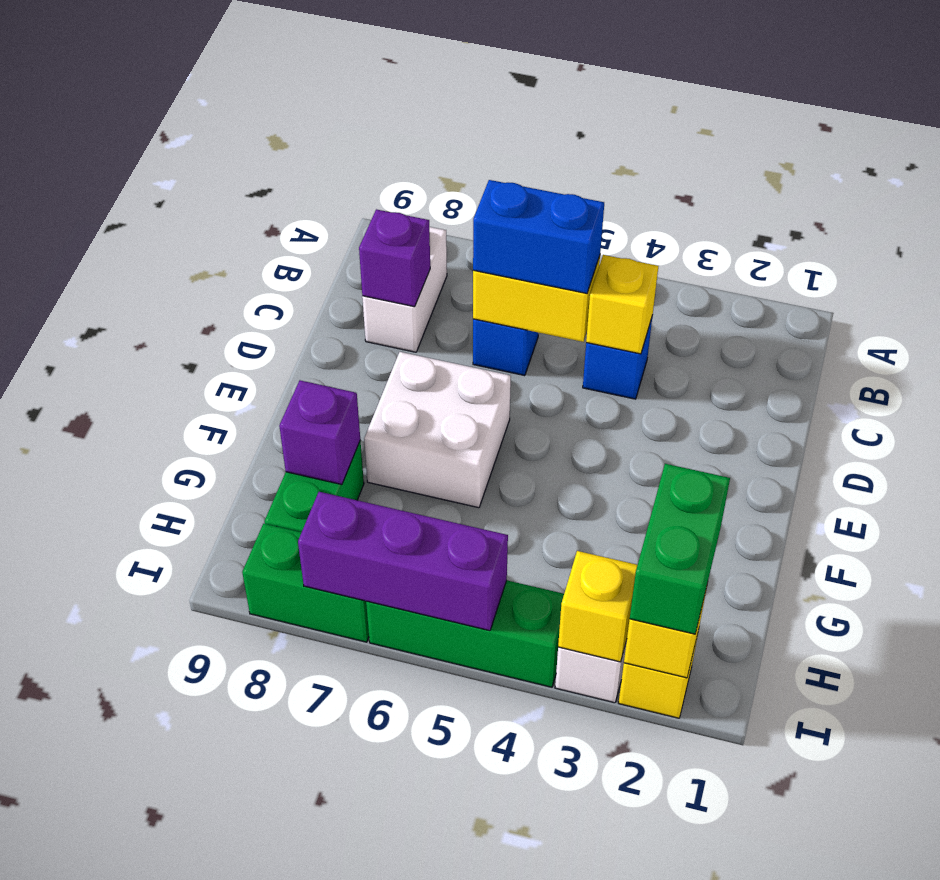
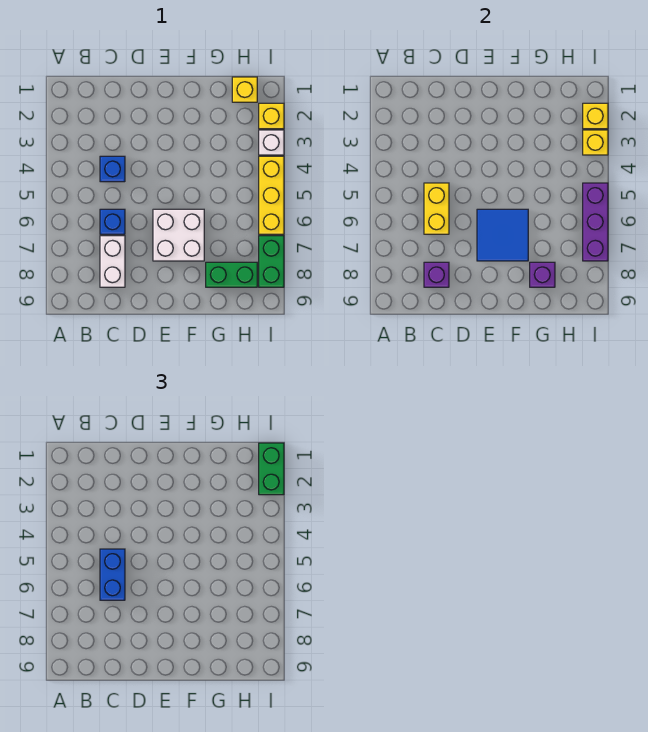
white 1x2 brick [362,227,447,352] -> white 1x2 brick turned to [100,236,125,287]
yellow 1x1 brick [586,255,658,354] -> yellow 1x1 brick moved to [232,77,257,102]
none -> blue 2x2 tile [477,209,528,261]
green 1x2 brick [630,464,730,634] -> green 1x2 brick turned to [259,443,284,495]
green 1x3 brick [366,580,564,687] -> yellow 1x3 brick [259,156,284,234]

